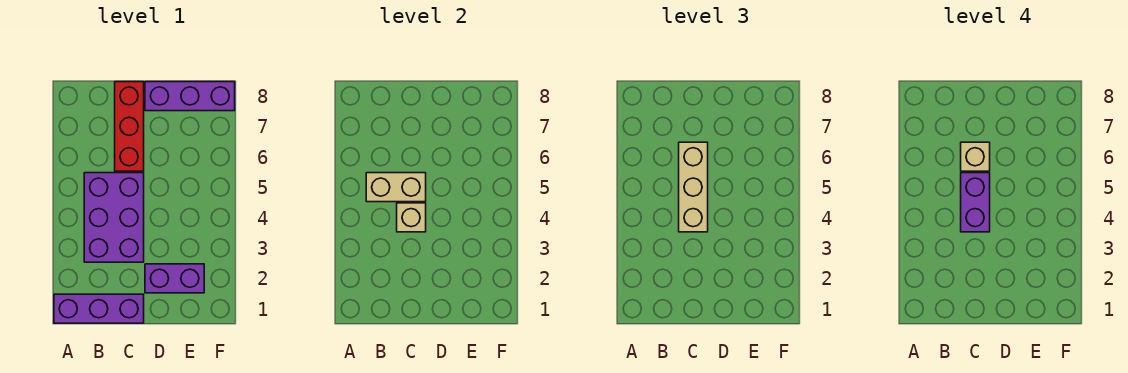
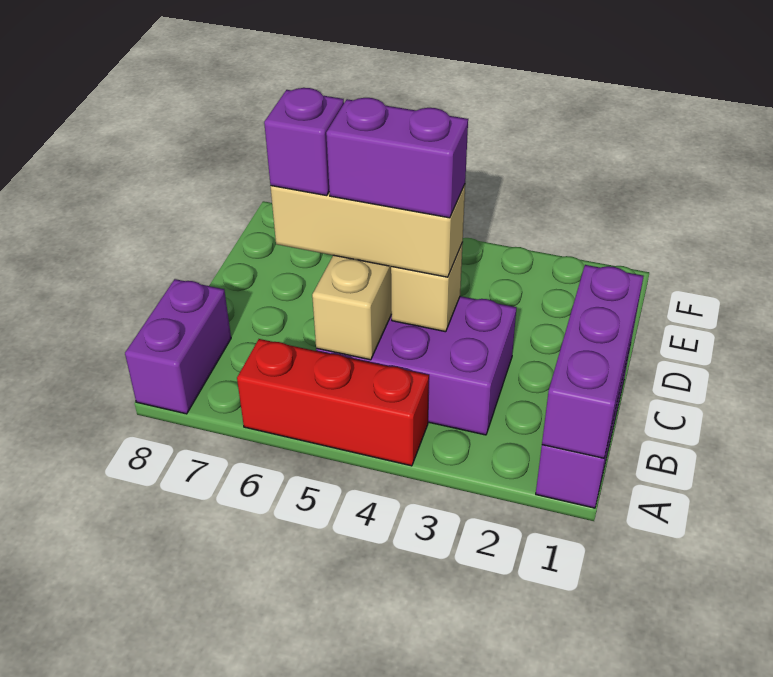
red 1x3 brick [115,82,144,171] -> red 1x3 brick moved to [237,339,429,466]
tan 1x1 brick [961,142,990,171] -> purple 1x1 brick [264,88,344,196]
purple 1x2 brick [145,264,204,293] -> purple 1x2 brick moved to [125,279,231,414]
purple 1x3 brick [145,82,235,111] -> purple 1x3 brick moved to [542,265,644,458]

